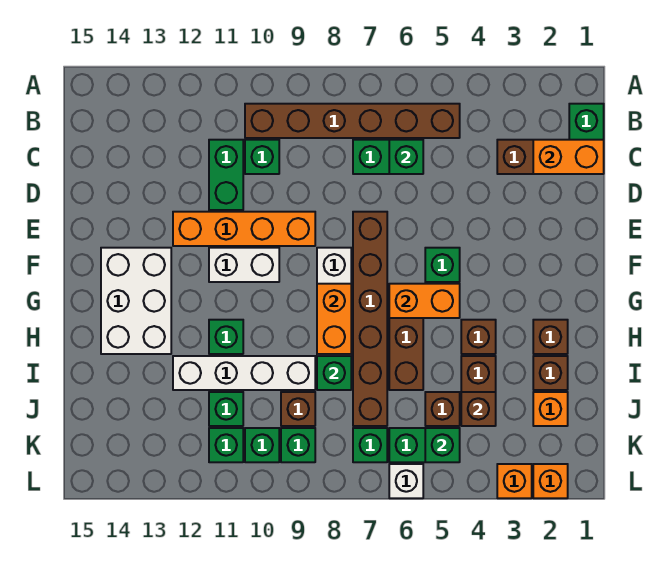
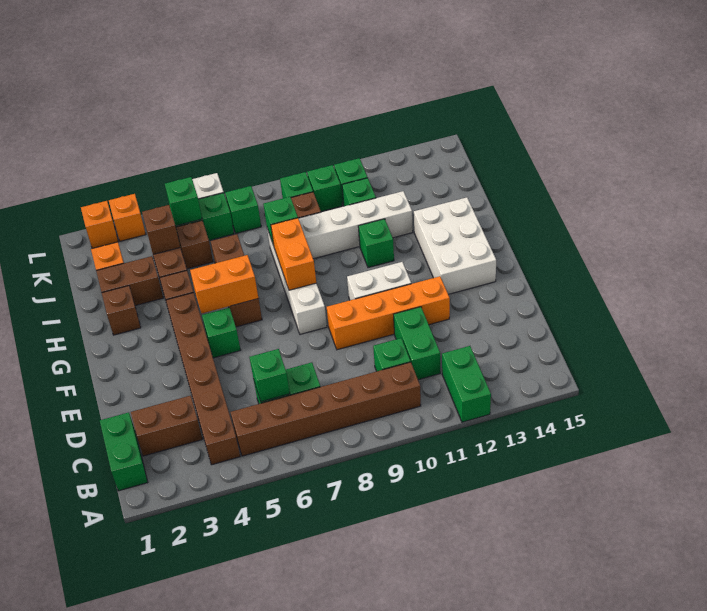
none -> green 1x2 brick [442,346,491,422]
orange 1x2 brick [533,140,604,174] -> none
brown 1x6 brick [353,212,387,426] -> brown 1x6 brick moved to [166,293,240,465]
brown 1x1 brick [533,356,568,390] -> brown 1x2 brick [96,256,163,306]

